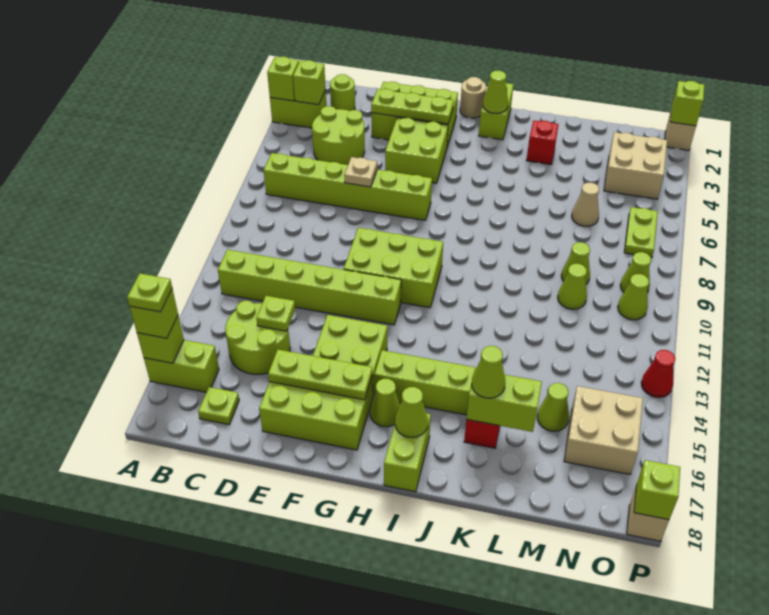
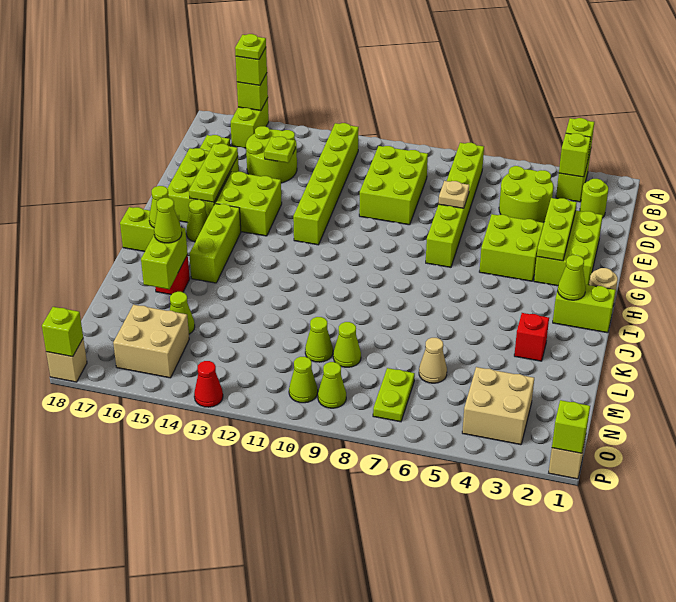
lime 2x3 brick [344,228,443,308] -> lime 2x3 brick moved to [359,146,428,225]
lime 1x2 plate [624,207,658,258] -> lime 1x2 plate turned to [373,368,415,422]

